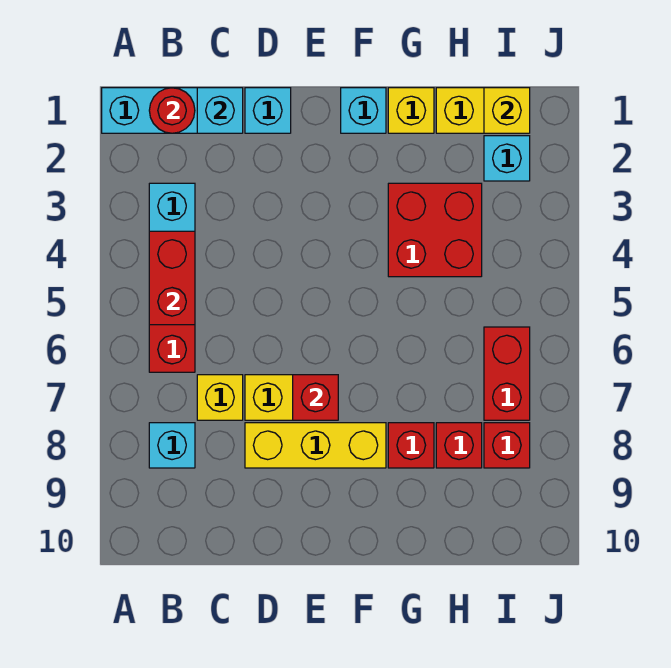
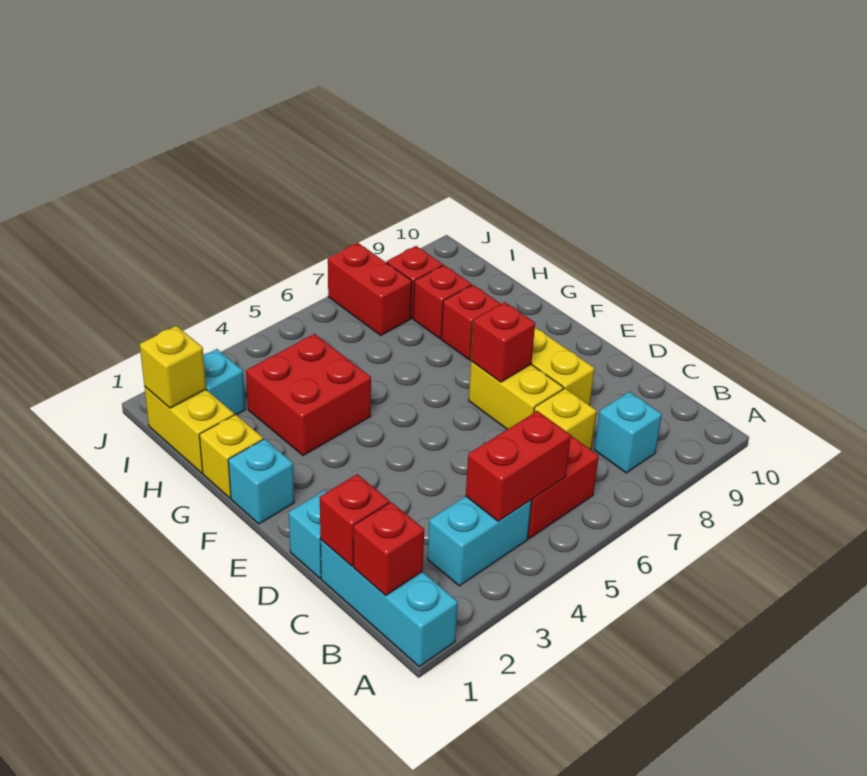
red 1x1 round brick [149,88,195,133] -> red 1x1 brick [353,502,424,596]
cyan 1x1 brick [197,88,243,133] -> red 1x1 brick [320,474,389,566]
red 1x2 brick [484,327,530,420] -> red 1x2 brick turned to [328,243,412,335]

